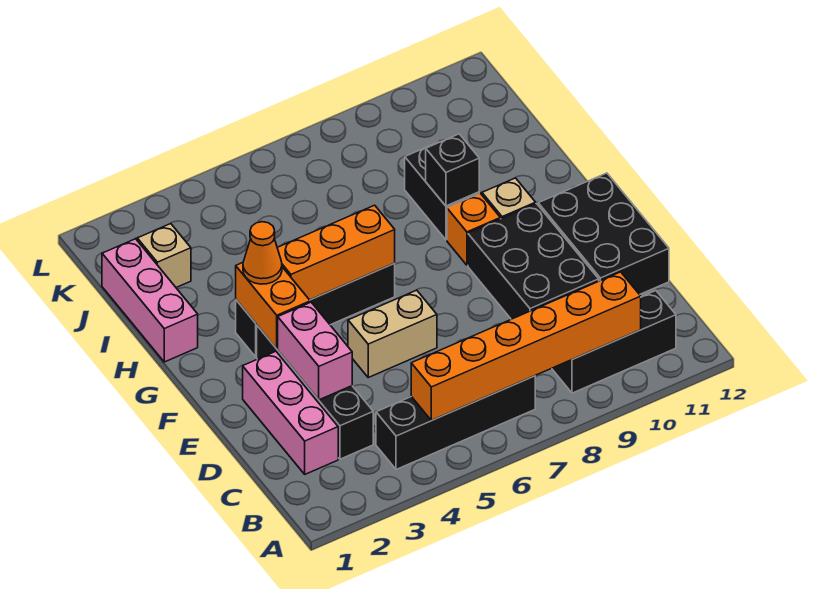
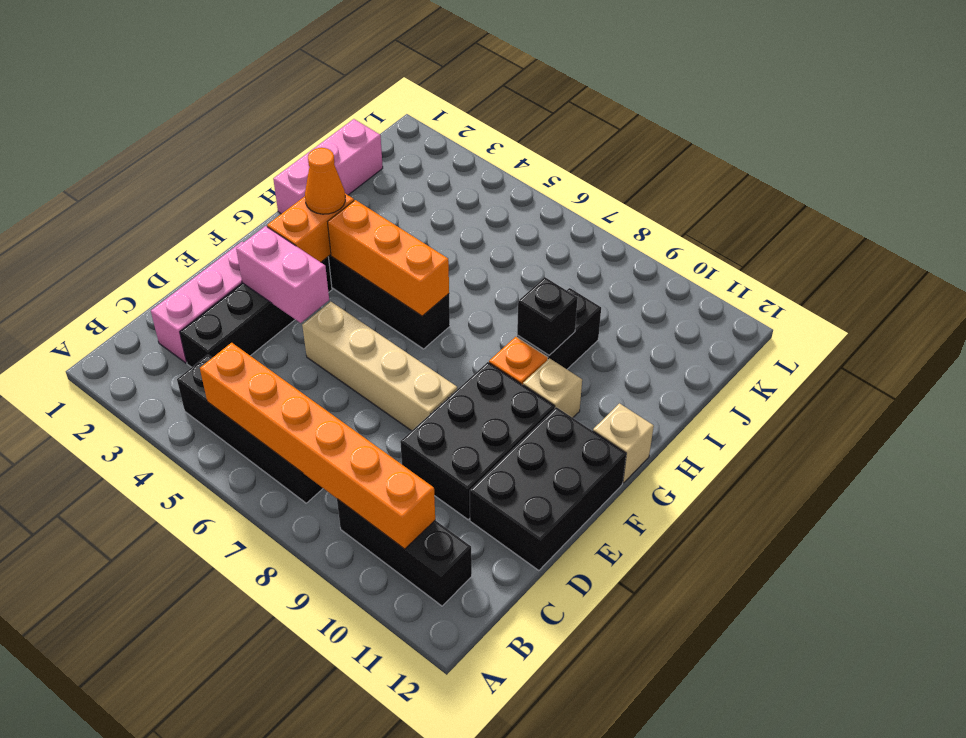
pink 1x2 brick [278,302,352,400] -> pink 1x2 brick turned to [236,226,329,323]
tan 1x2 brick [348,290,437,377] -> tan 1x4 brick [302,302,457,431]
tan 1x1 brick [137,223,191,288] -> tan 1x1 brick moved to [593,403,654,483]

